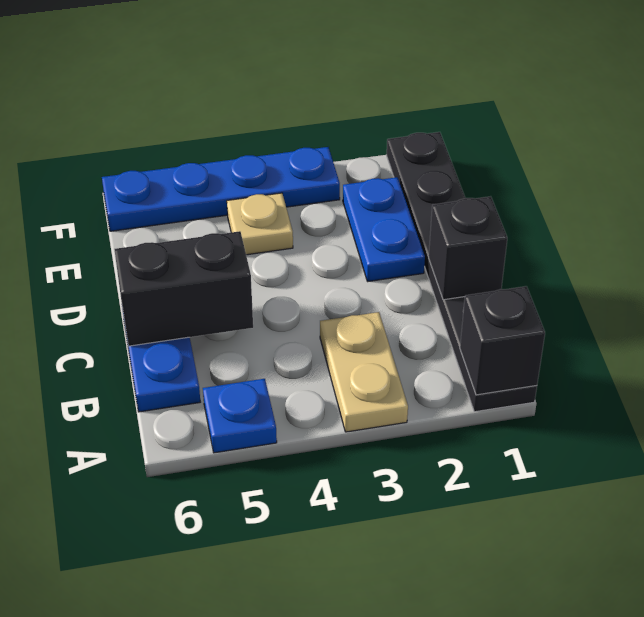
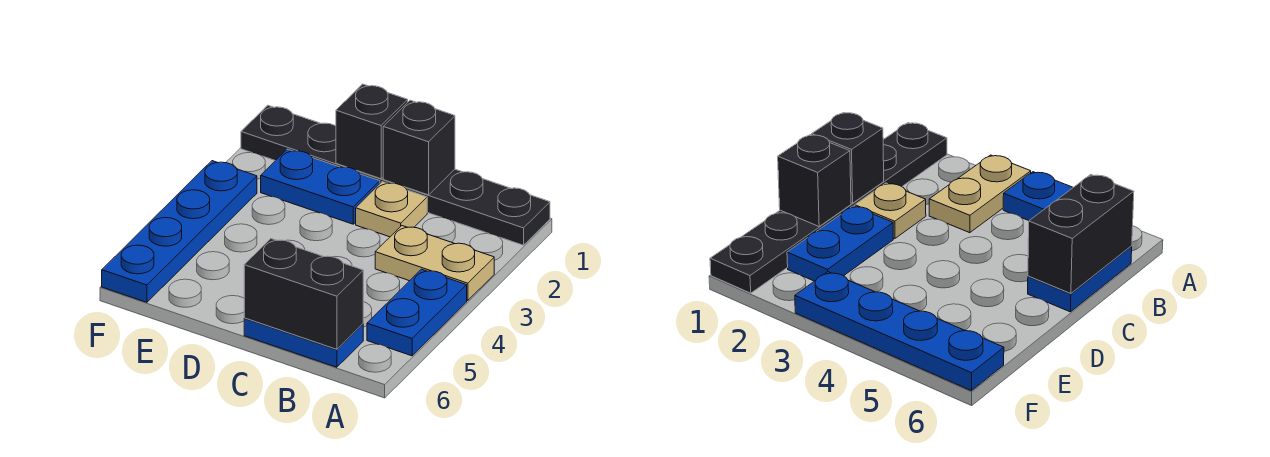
black 1x1 brick [460,286,545,395] -> black 1x1 brick moved to [336,84,408,179]
blue 1x1 plate [203,379,277,453] -> blue 1x2 plate [367,269,467,356]
black 1x2 brick [114,231,253,346] -> black 1x2 brick turned to [244,239,363,349]
tan 1x1 plate [227,193,293,255] -> tan 1x1 plate moved to [356,182,427,237]

